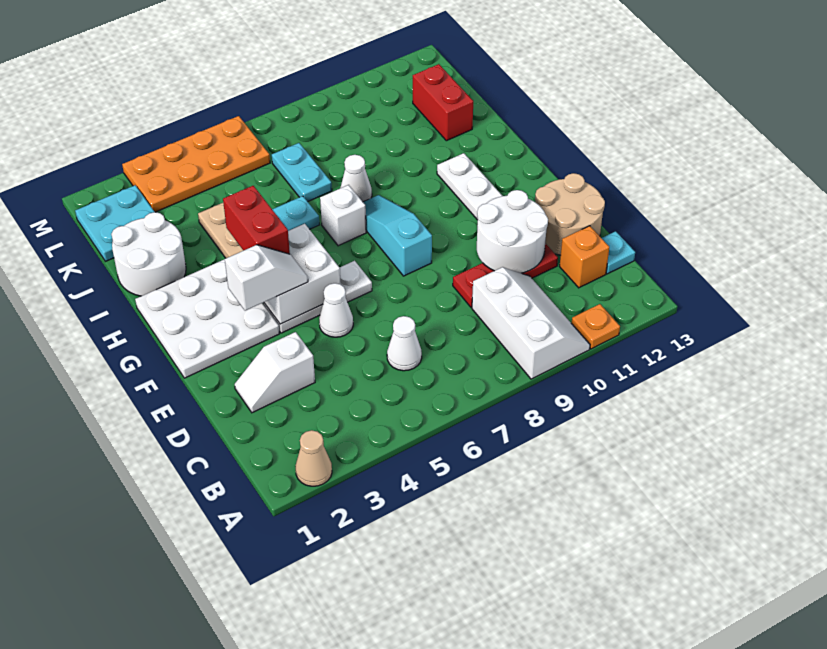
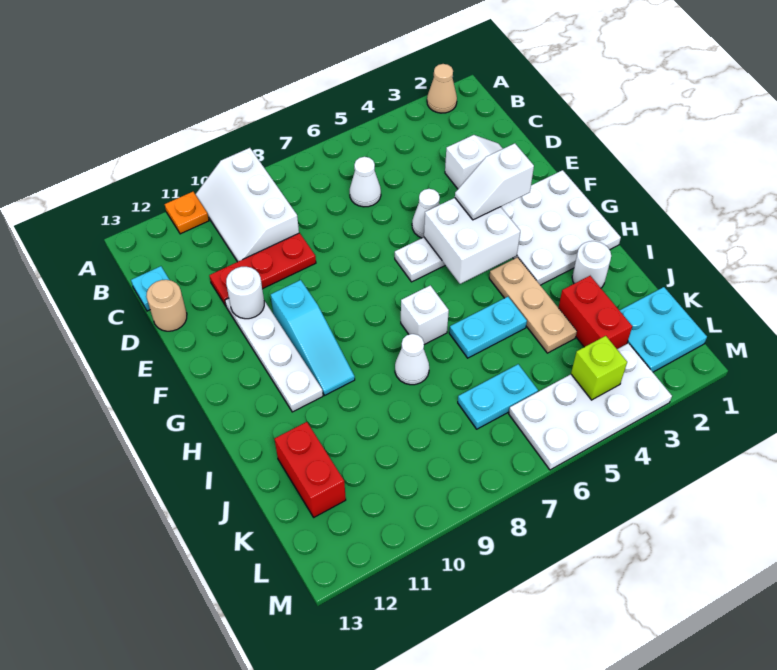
orange 1x1 brick [560,226,609,288] -> none
white 2x2 round brick [477,190,548,273] -> white 1x1 round brick [226,267,264,319]
tan 2x2 round brick [535,173,605,255] -> tan 1x1 round brick [146,280,187,331]
cyan 1x3 slope [363,195,432,276] -> cyan 1x3 slope moved to [271,280,355,395]
red 1x2 brick [223,186,290,254] -> red 1x2 brick moved to [558,276,632,349]
white 2x2 round brick [111,212,186,296] -> white 1x1 round brick [572,241,611,288]
cyan 1x2 plate [272,143,332,202] -> cyan 1x2 plate turned to [458,364,538,429]
orange 2x4 plate [122,116,270,212] -> white 2x4 plate [509,343,672,470]
none -> lime 1x1 brick [571,336,627,400]

